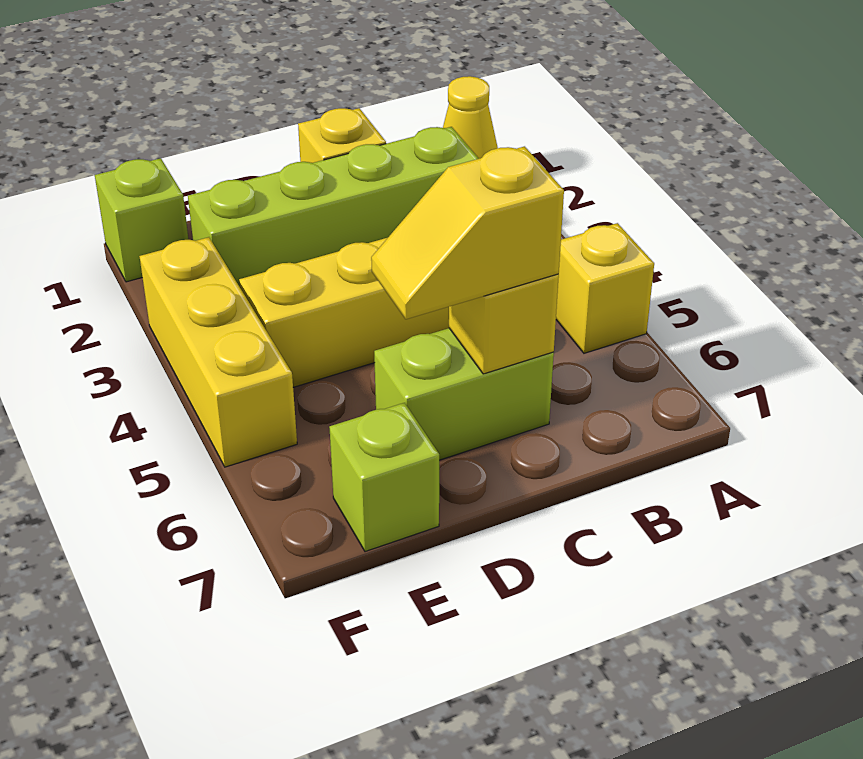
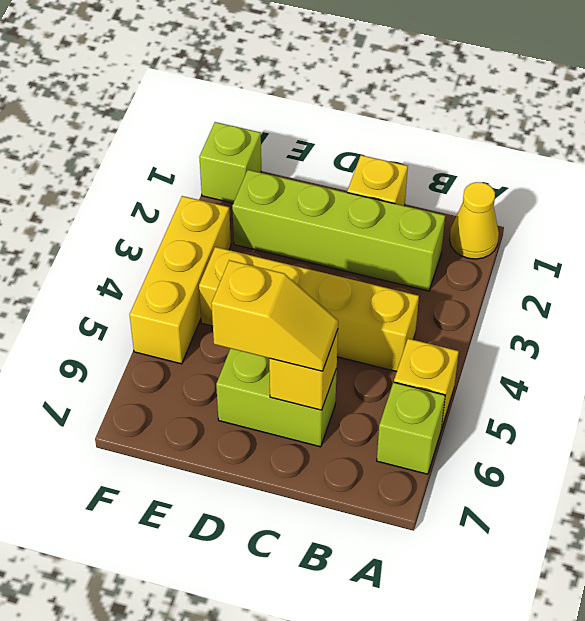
yellow 1x2 slope [371,146,564,319] -> yellow 1x2 slope turned to [211,260,338,371]
lime 1x1 brick [329,403,439,552] -> lime 1x1 brick moved to [377,382,445,474]

